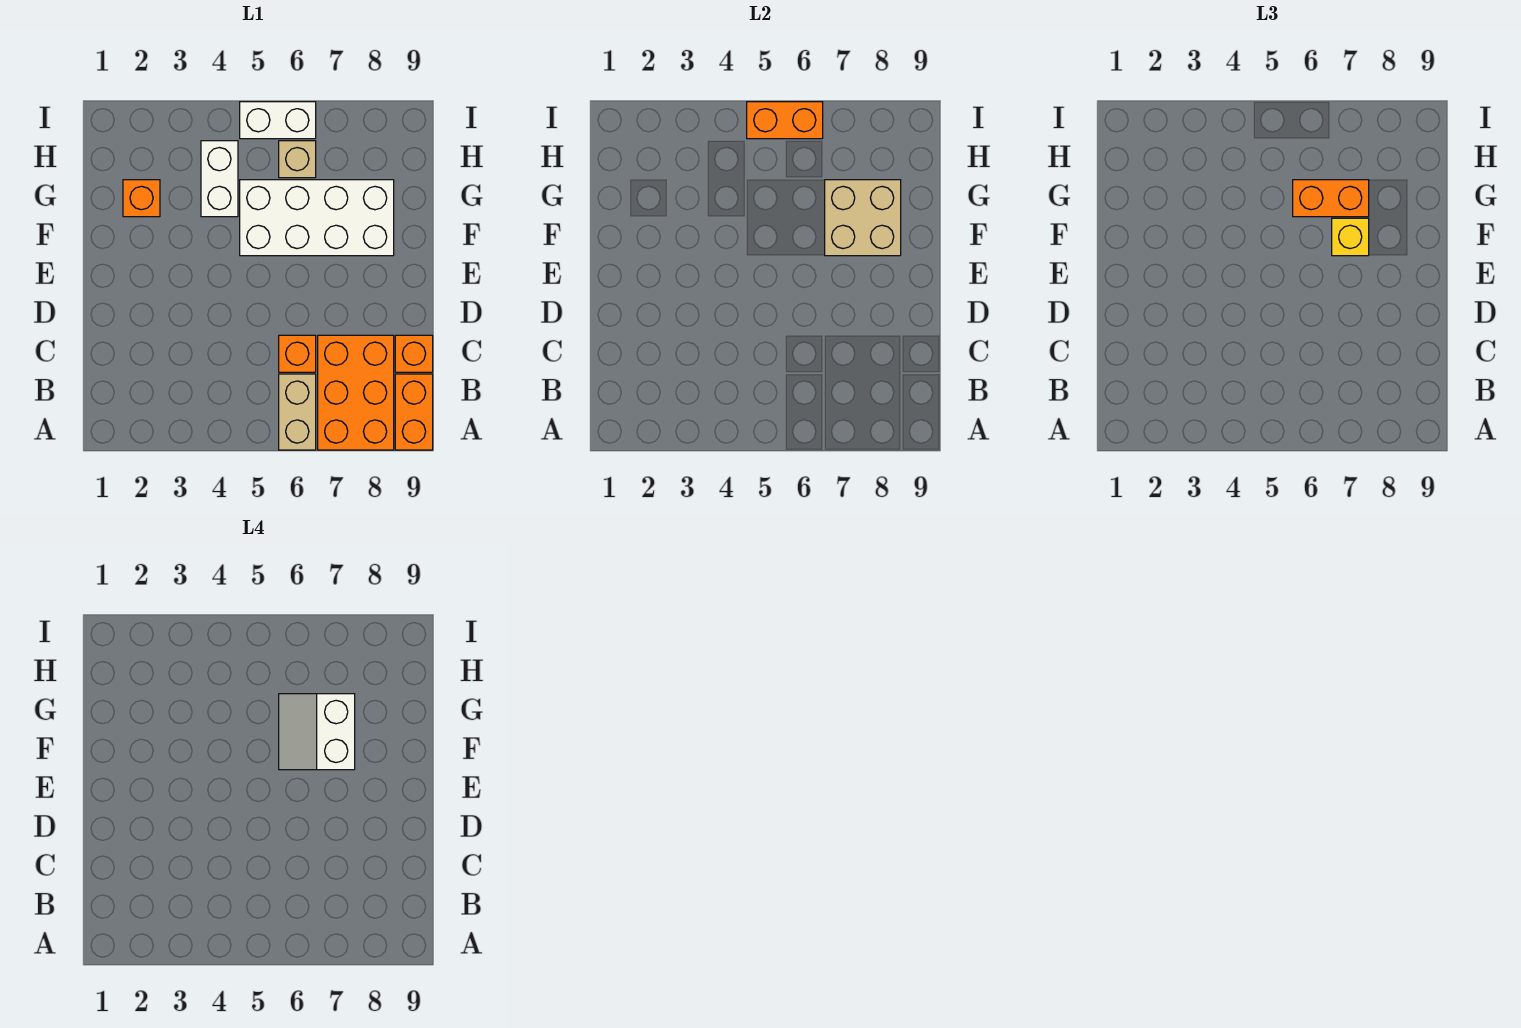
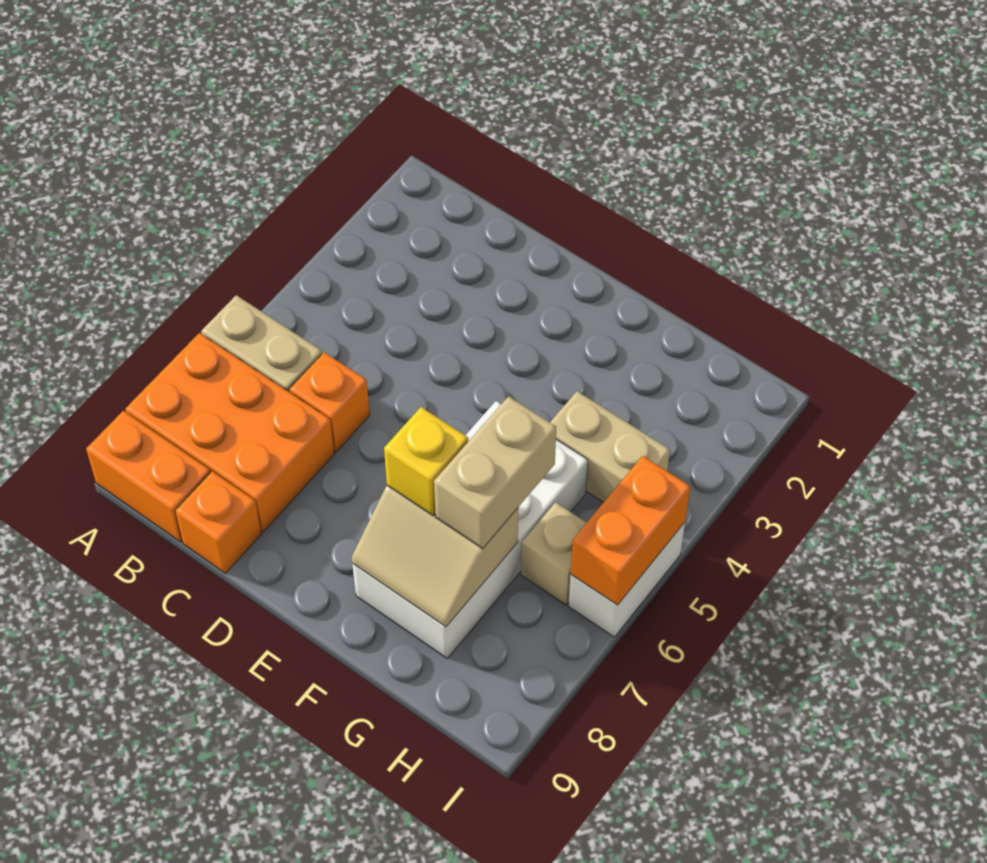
white 2x2 slope [279,694,355,770] -> none
tan 2x2 brick [825,180,901,256] -> tan 2x2 slope [352,485,518,627]
orange 1x1 brick [123,180,160,217] -> none
white 1x2 brick [201,141,238,217] -> tan 1x2 brick [550,391,670,502]
orange 1x2 brick [1293,180,1369,217] -> tan 1x2 brick [434,396,556,548]

